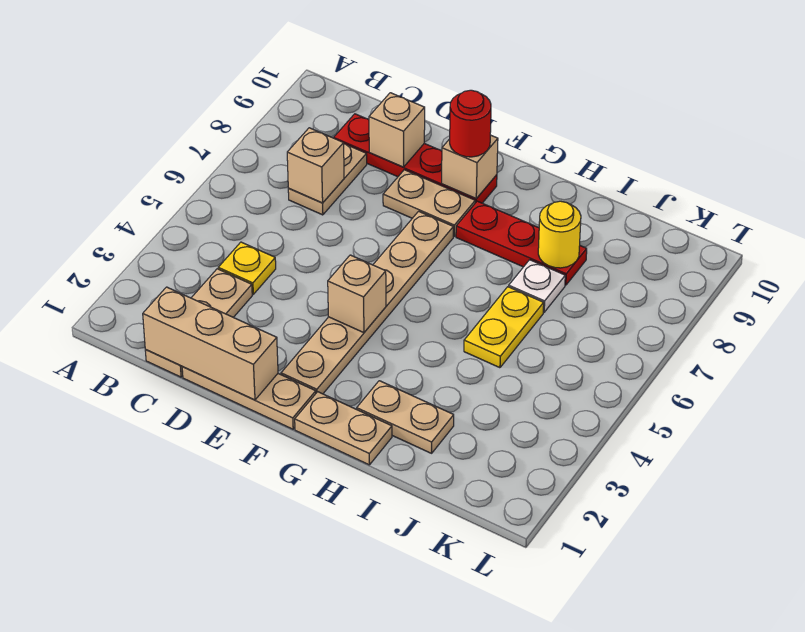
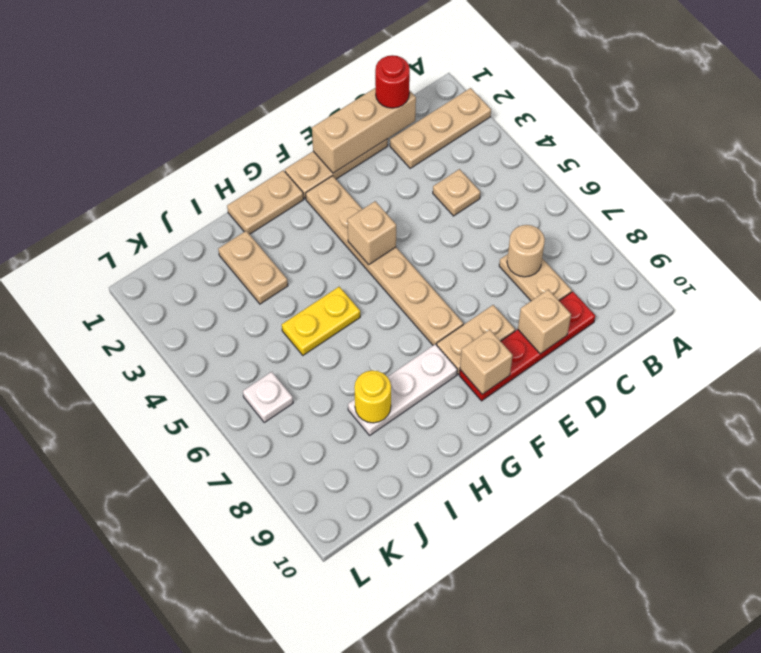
tan 1x3 plate [145,269,252,377] -> tan 1x3 plate turned to [390,88,491,168]
yellow 1x1 plate [218,242,276,294] -> tan 1x1 plate [433,169,480,216]
tan 1x1 brick [287,128,344,203] -> tan 1x1 round brick [507,225,545,277]
red 1x1 round brick [450,90,491,157] -> red 1x1 round brick moved to [375,55,410,108]
red 1x3 plate [456,201,587,285] -> white 1x3 plate [348,344,457,435]
tan 1x2 plate [357,381,454,453] -> tan 1x2 plate turned to [218,231,288,304]
yellow 1x2 plate [464,287,544,368] -> yellow 1x2 plate turned to [282,287,360,355]
white 1x1 plate [509,260,565,312] -> white 1x1 plate moved to [243,372,293,422]

